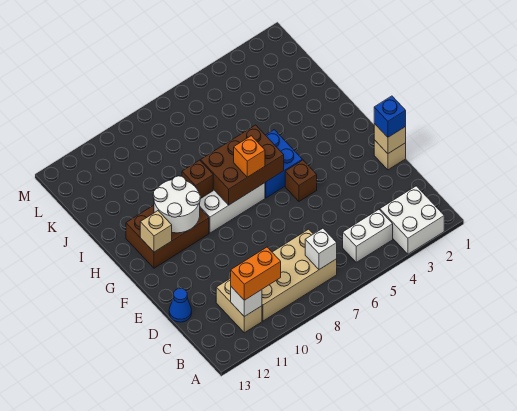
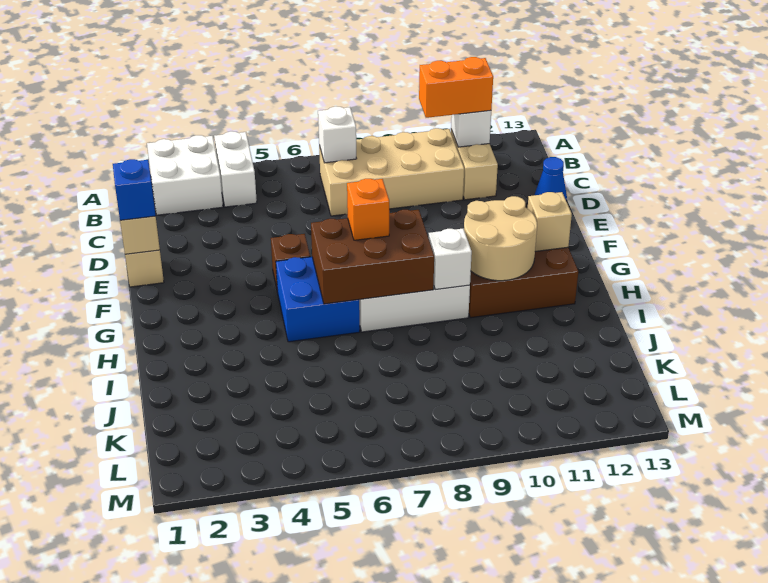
white 1x2 brick [343,210,393,262] -> white 1x2 brick turned to [214,131,257,207]
white 2x2 round brick [153,176,200,233] -> tan 2x2 round brick [464,196,537,281]
brown 1x1 brick [182,160,213,199] -> white 1x1 brick [428,229,472,290]

